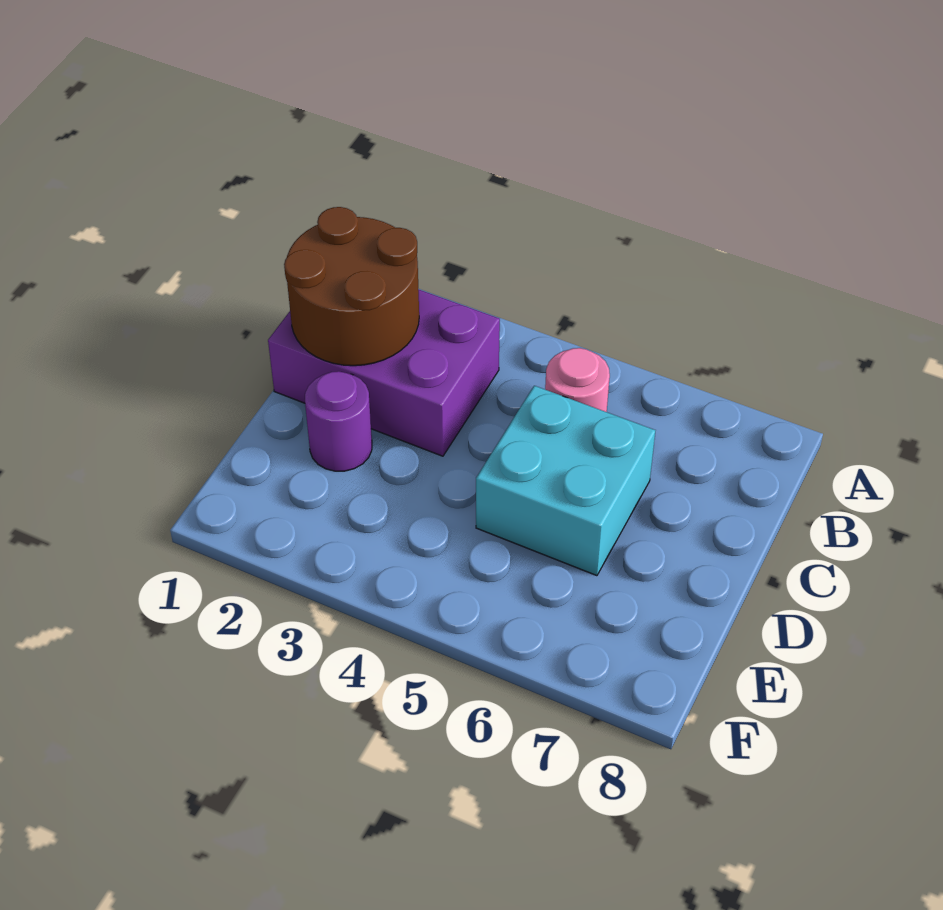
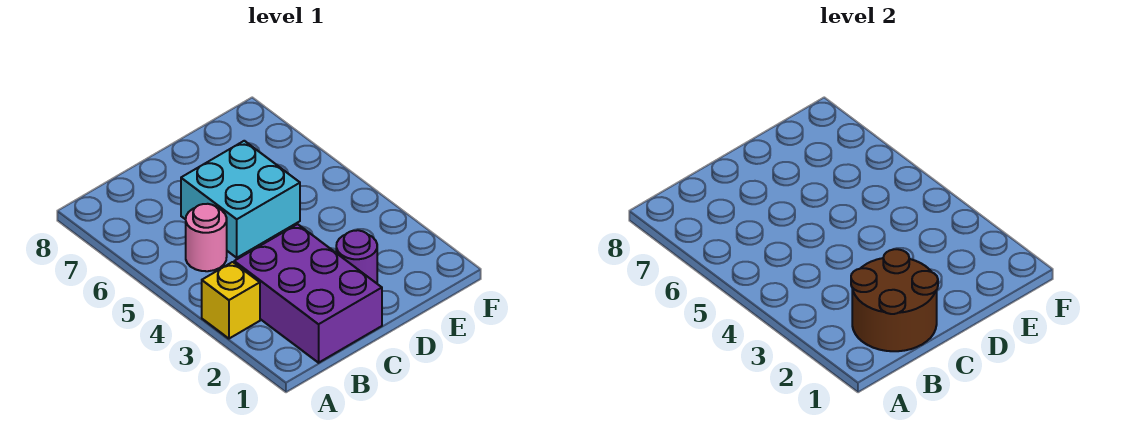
none -> yellow 1x1 brick [202,262,260,339]

